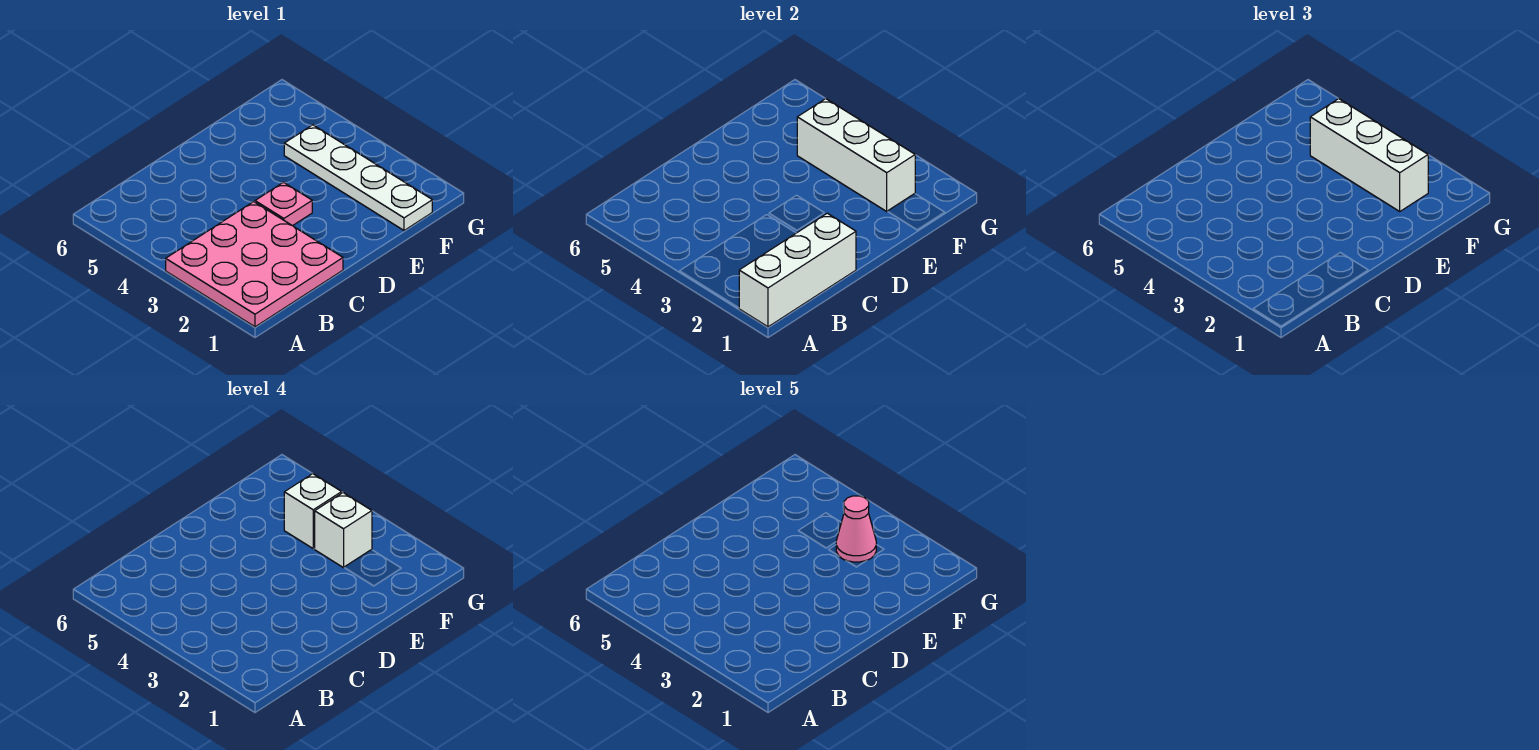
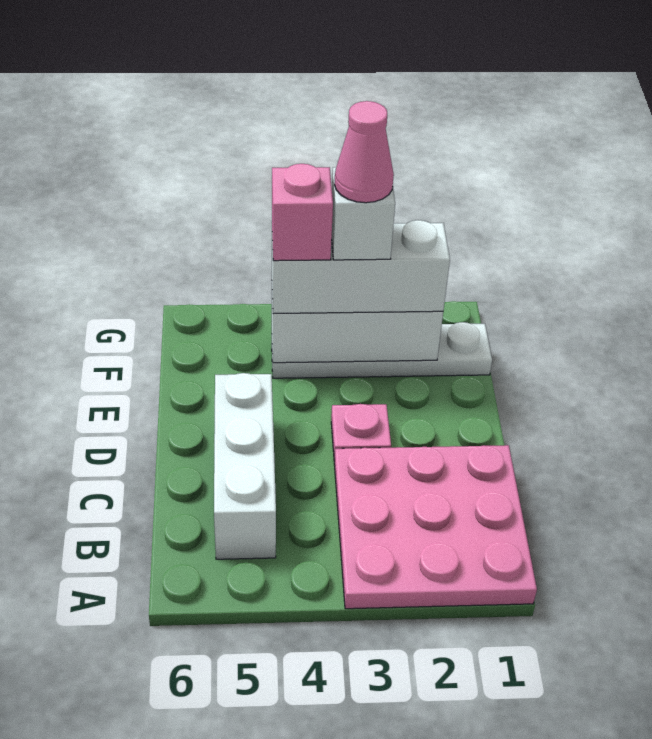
white 1x3 brick [739,213,856,327] -> white 1x3 brick moved to [214,373,276,559]
white 1x1 brick [284,474,342,548] -> pink 1x1 brick [272,164,333,261]

